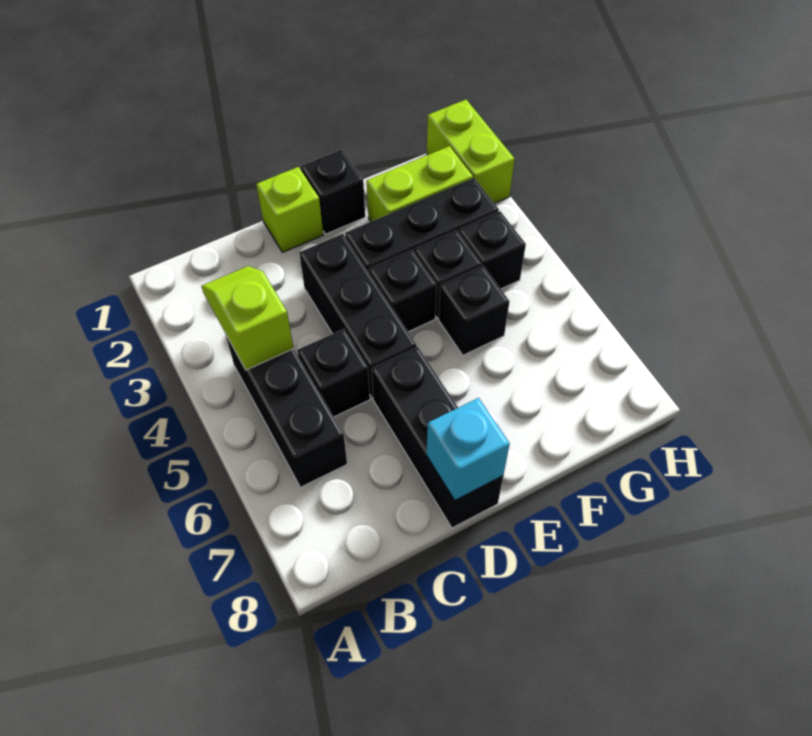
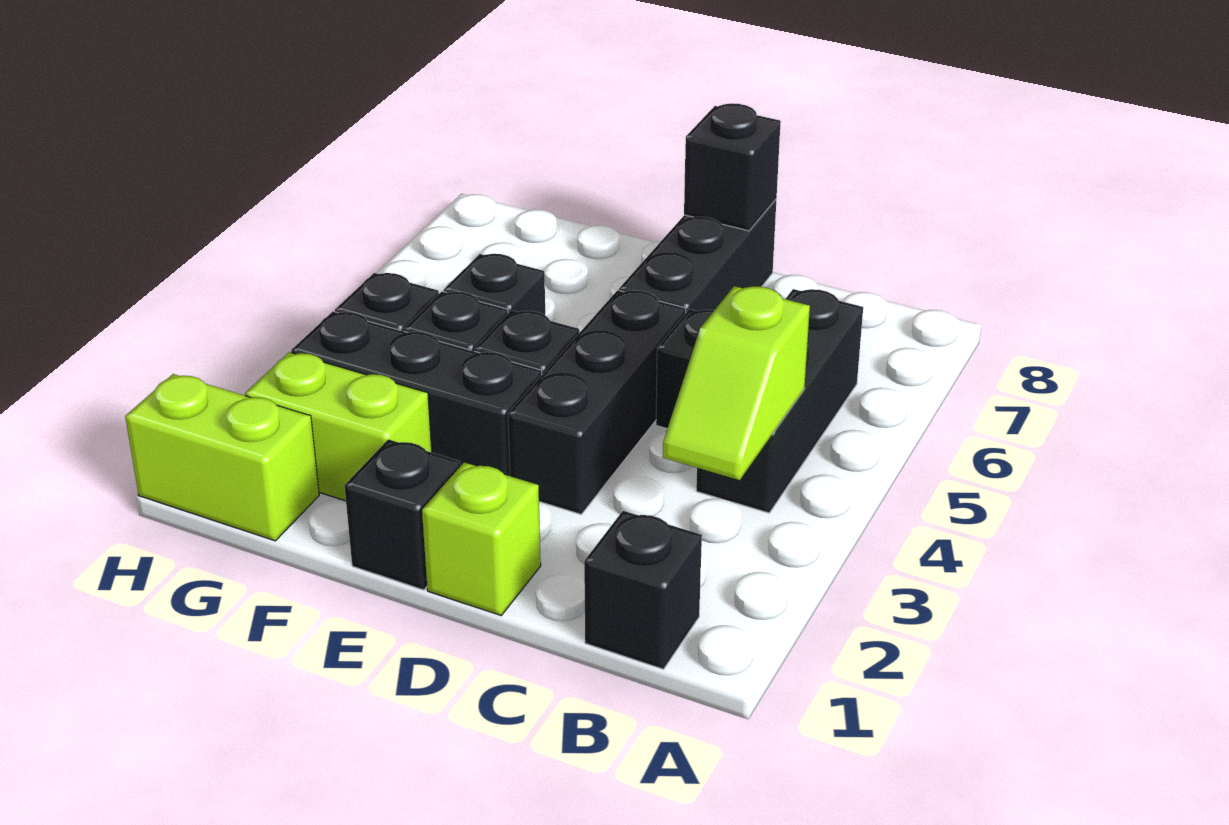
none -> black 1x1 brick [584,511,702,669]
cyan 1x1 brick [426,398,510,500] -> black 1x1 brick [684,103,781,231]
lime 1x2 brick [427,100,515,203] -> lime 1x2 brick turned to [125,374,319,541]

